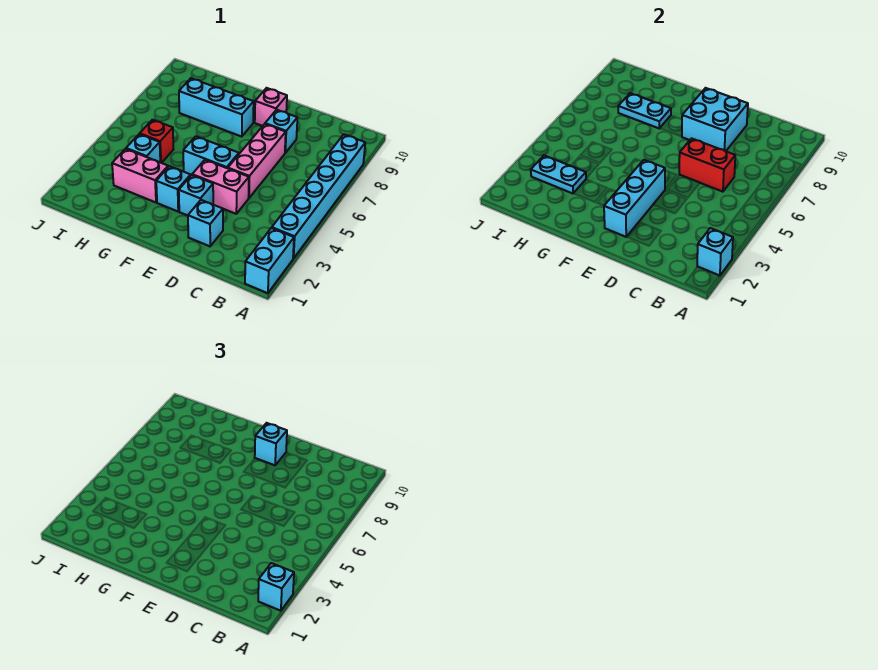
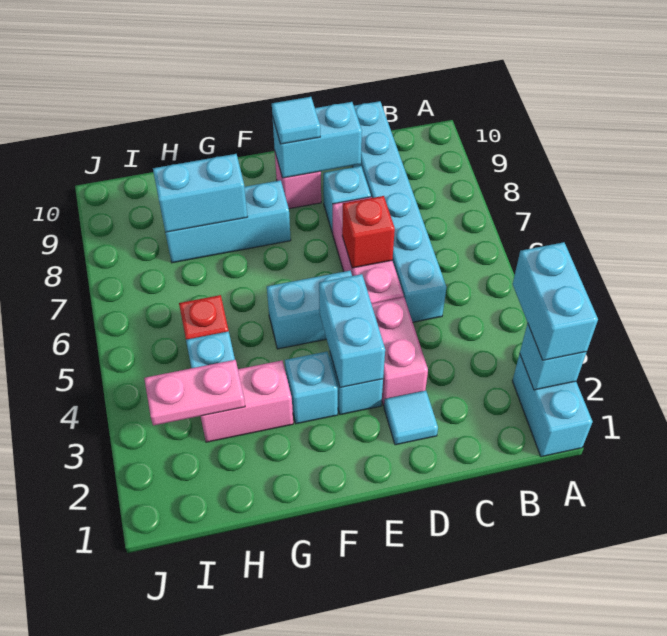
cyan 1x1 brick [258,563,294,611] -> cyan 1x2 brick [513,242,598,360]
cyan 1x6 brick [272,134,365,259] -> cyan 1x6 brick moved to [352,101,447,322]
red 1x2 brick [679,138,735,192] -> red 1x1 brick [342,196,395,268]
cyan 1x1 brick [188,200,223,246] -> cyan 1x1 tile [384,390,438,445]
pink 1x2 brick [192,160,249,214] -> pink 1x2 brick turned to [372,297,428,406]
cyan 2x2 brick [682,88,748,151] -> cyan 1x2 brick [272,102,362,178]
cyan 1x3 brick [604,160,665,237] -> cyan 1x2 brick [319,274,385,388]
cyan 1x1 brick [255,423,287,465] -> cyan 1x1 tile [272,97,320,144]
cyan 1x2 plate [618,93,671,128] -> cyan 1x2 brick [153,154,247,232]
cyan 1x2 plate [531,155,586,193] -> pink 1x2 plate [144,360,245,425]

